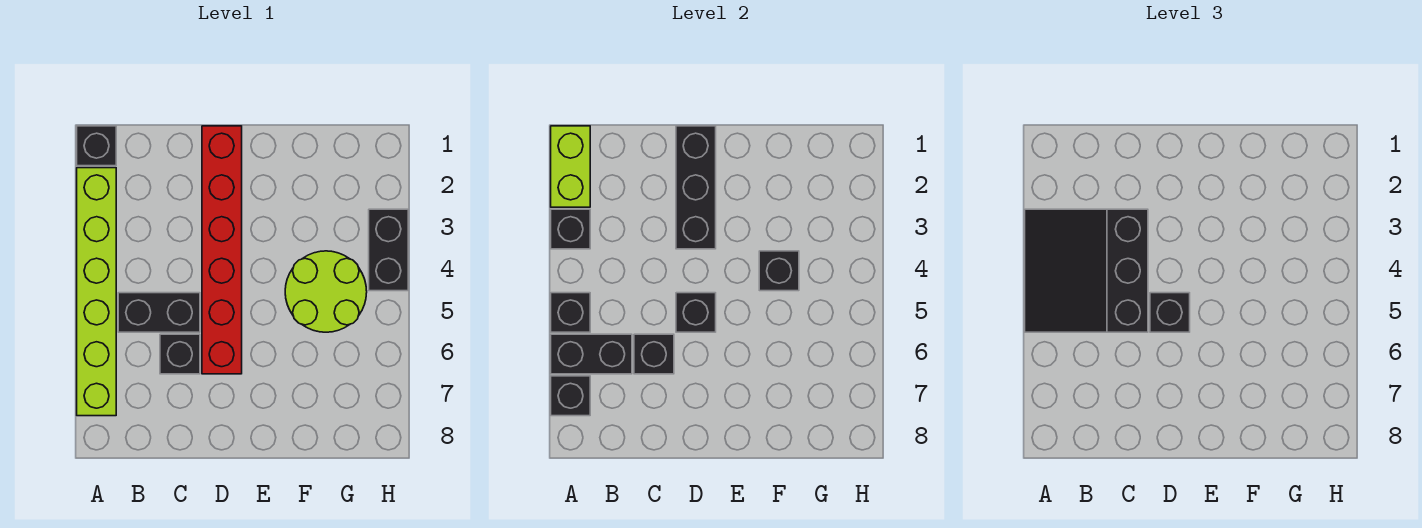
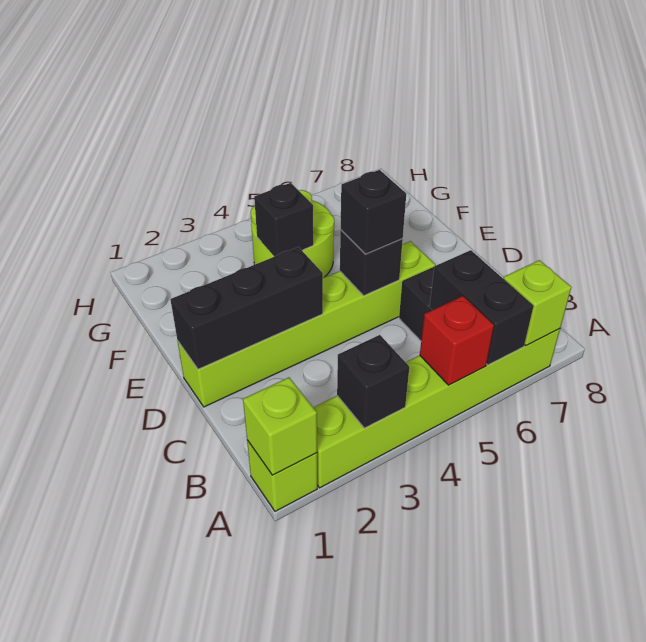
black 1x1 brick [77,126,116,166] -> lime 1x1 brick [247,440,317,511]
lime 1x2 brick [551,126,590,207] -> lime 1x1 brick [243,377,317,475]
black 3x3 slope [1025,209,1148,332] -> none
black 1x1 brick [551,293,590,332] -> red 1x1 brick [420,296,494,385]
black 1x1 brick [551,376,590,416] -> lime 1x1 brick [504,260,571,346]
black 1x2 brick [118,293,200,332] -> none
black 1x1 brick [634,334,674,374] -> none
red 1x6 brick [202,126,242,374] -> lime 1x6 brick [178,241,435,407]
black 1x2 brick [369,209,408,291] -> none

